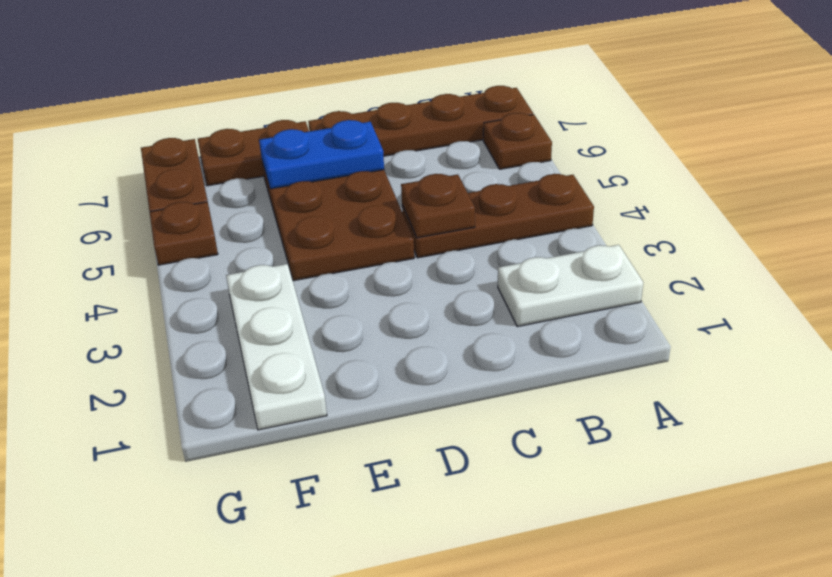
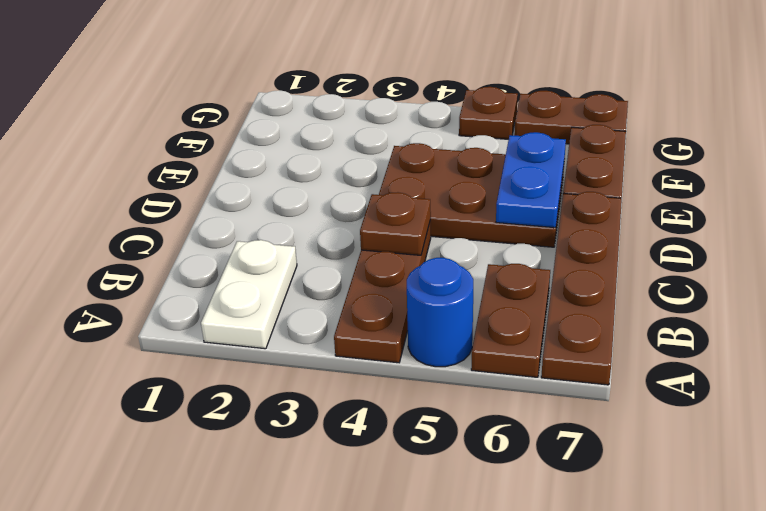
none -> blue 1x1 round brick [407,258,473,367]
brown 1x1 plate [483,113,552,169] -> brown 1x2 plate [471,264,550,377]
white 1x3 plate [226,264,327,430] -> none

